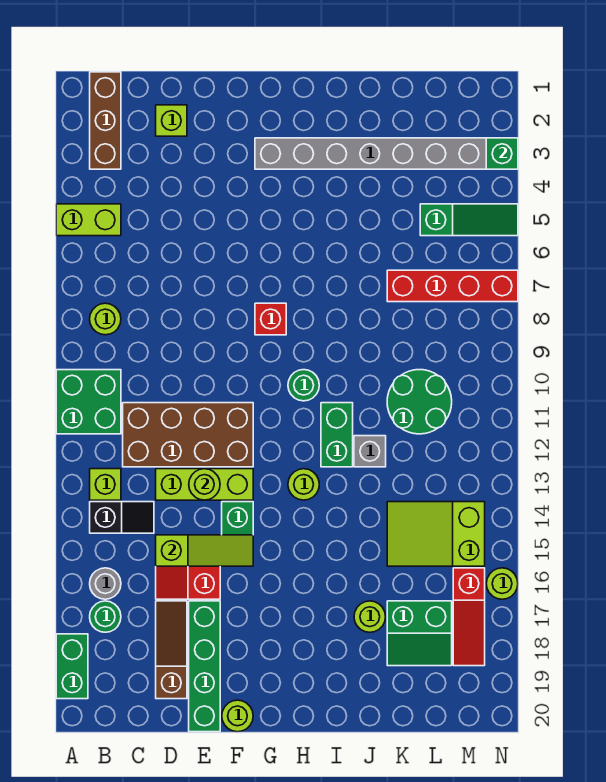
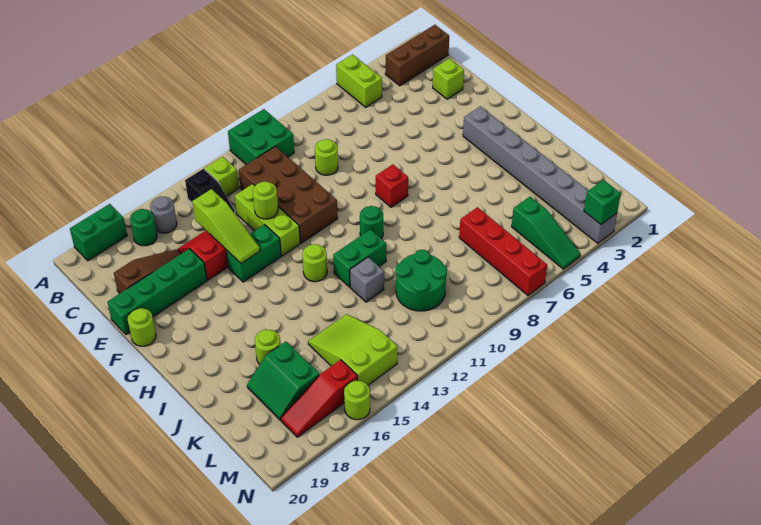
lime 1x1 round brick [90,303,121,335] -> lime 1x1 round brick moved to [315,139,338,175]

